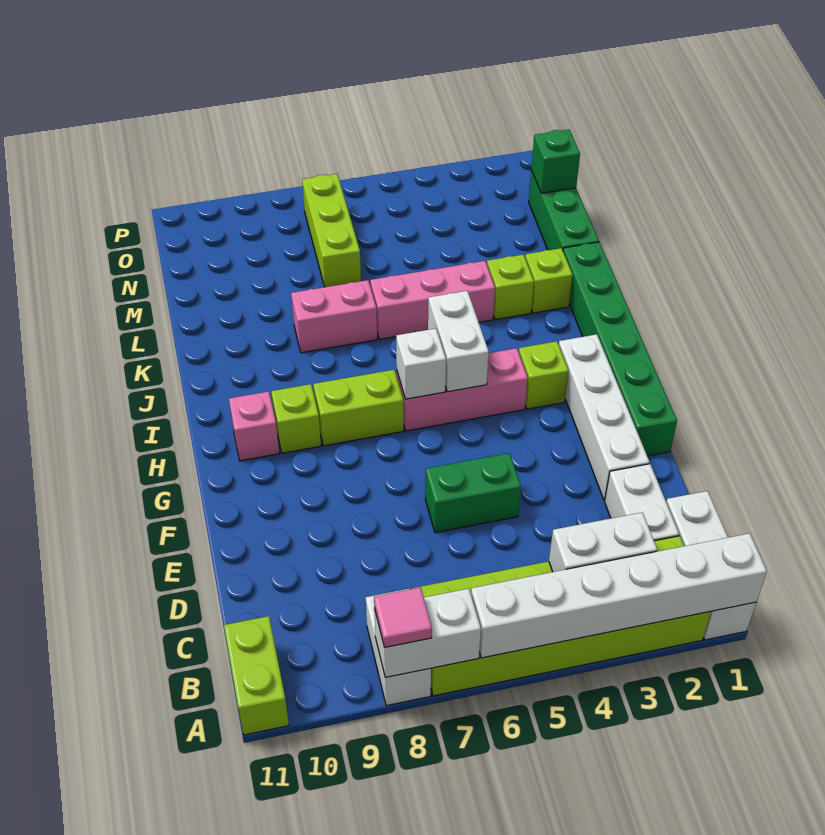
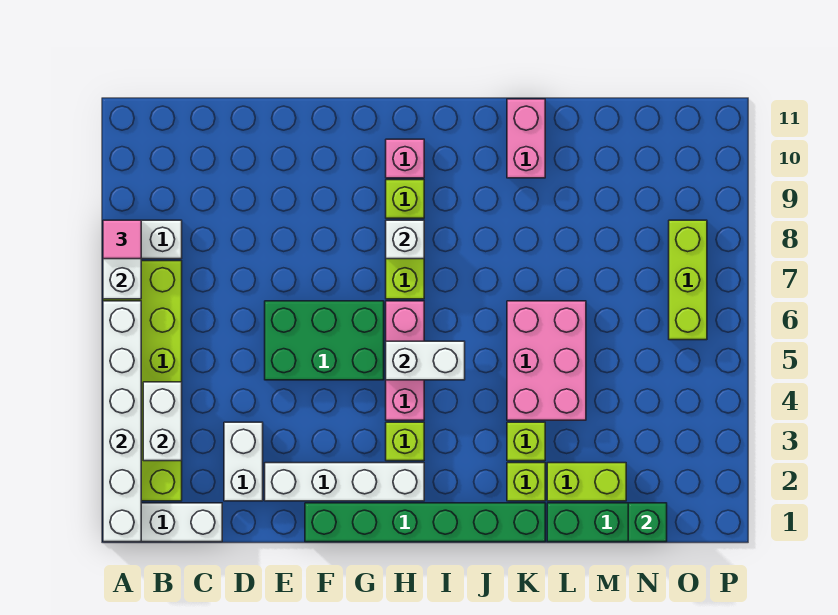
lime 1x2 brick [224,616,289,735] -> lime 1x2 brick moved to [547,463,626,501]
white 1x2 brick [605,464,679,541] -> white 1x2 brick turned to [224,422,263,501]
green 1x2 brick [425,453,521,533] -> green 2x3 brick [265,301,384,380]
white 1x1 brick [396,329,446,399] -> white 1x1 brick moved to [386,220,424,259]
pink 1x3 brick [370,261,495,339] -> pink 2x3 brick [507,301,586,420]
pink 1x2 brick [291,280,377,353] -> pink 1x2 brick moved to [507,99,545,178]
lime 1x3 brick [302,174,361,287] -> lime 1x3 brick turned to [669,220,707,340]

